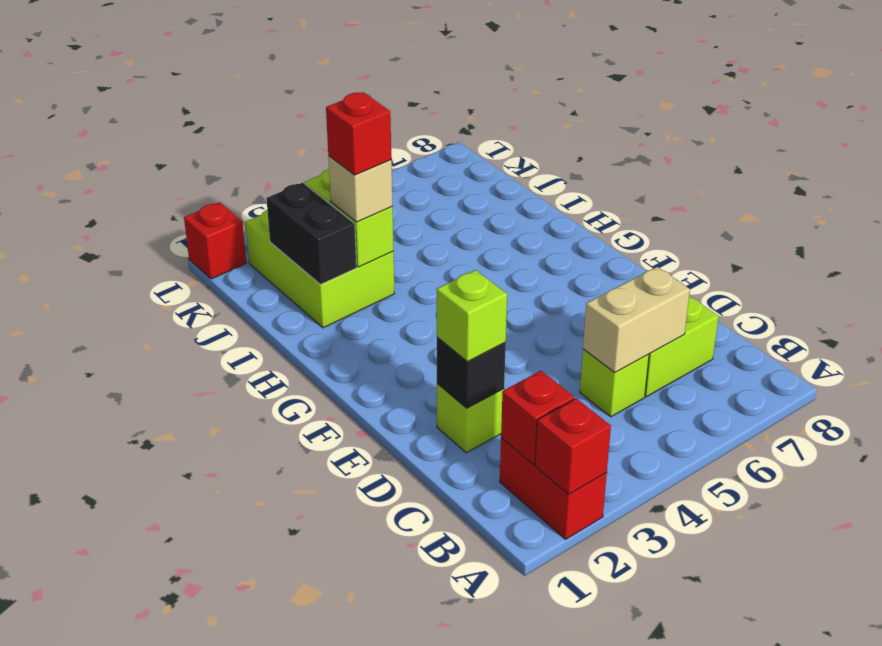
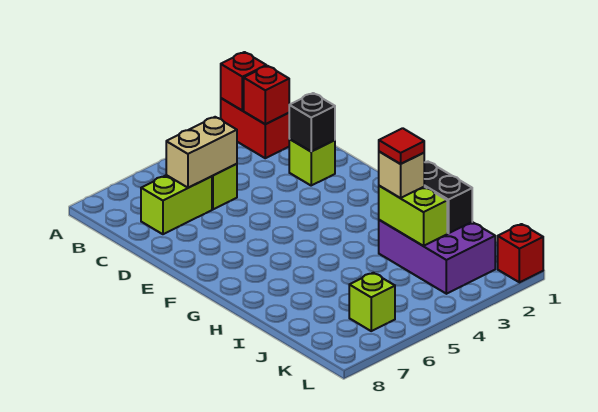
lime 1x1 brick [437,270,507,362] -> lime 1x1 brick moved to [349,273,395,331]
lime 2x3 brick [246,210,394,328] -> purple 2x3 brick [379,220,495,294]
red 1x1 brick [326,92,391,175] -> red 1x1 tile [379,128,424,164]

